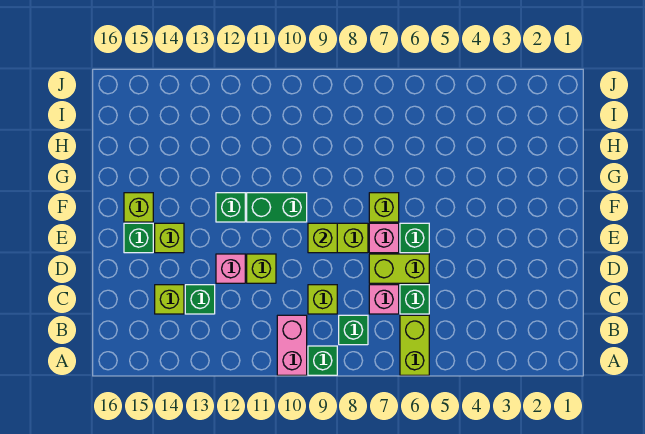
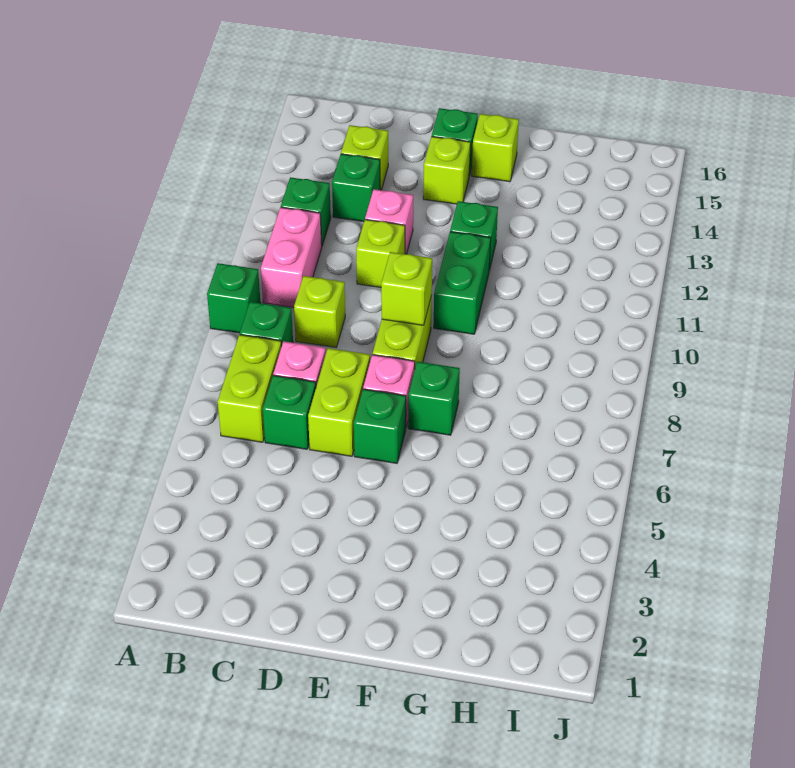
lime 1x2 brick [400,315,429,375] -> lime 1x2 brick turned to [218,335,281,442]
pink 1x2 brick [277,315,307,375] -> pink 1x2 brick turned to [261,207,322,307]
none -> green 1x1 brick [281,177,331,246]
lime 1x1 brick [369,193,399,222] -> green 1x1 brick [408,362,460,435]

